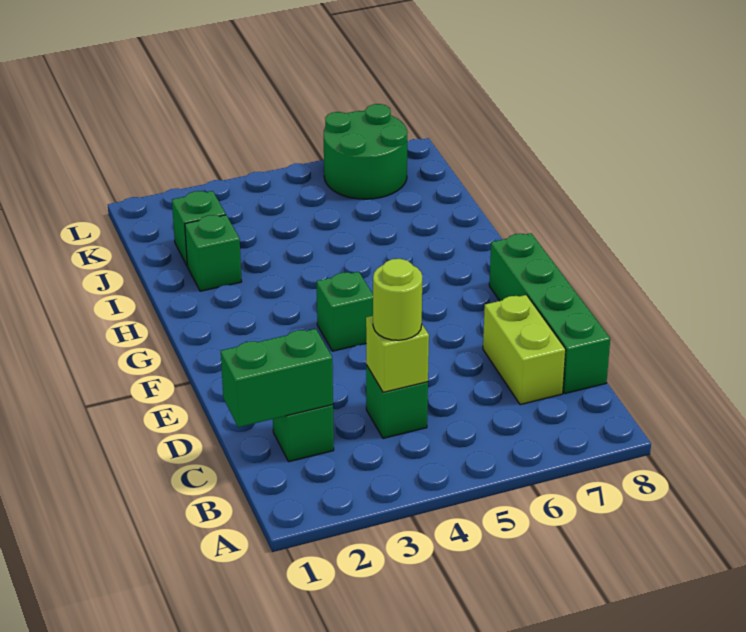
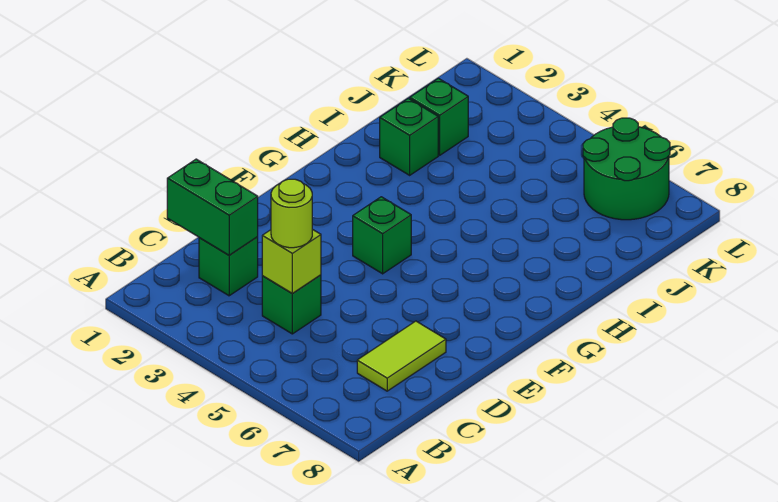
lime 1x2 brick [483,295,566,405] -> lime 1x2 tile [357,321,446,391]
green 1x4 brick [489,233,610,394] -> none

